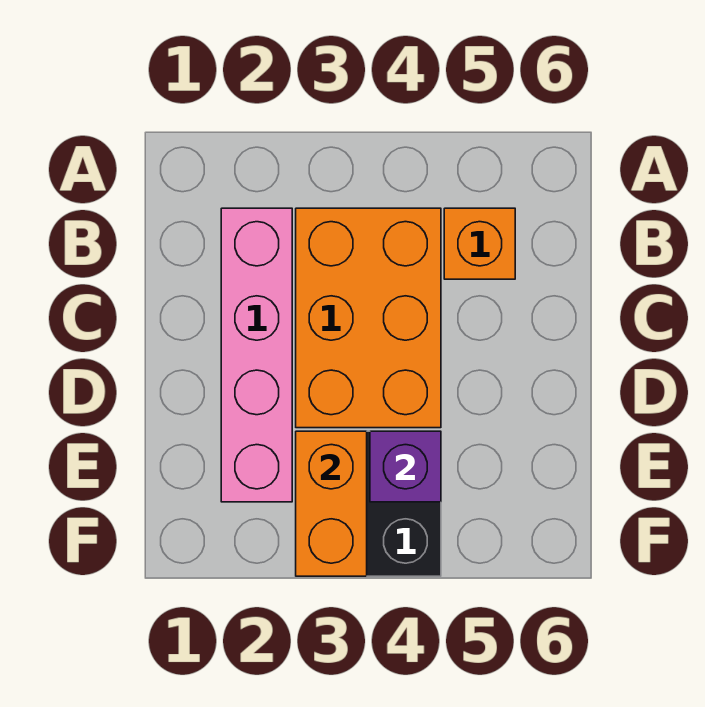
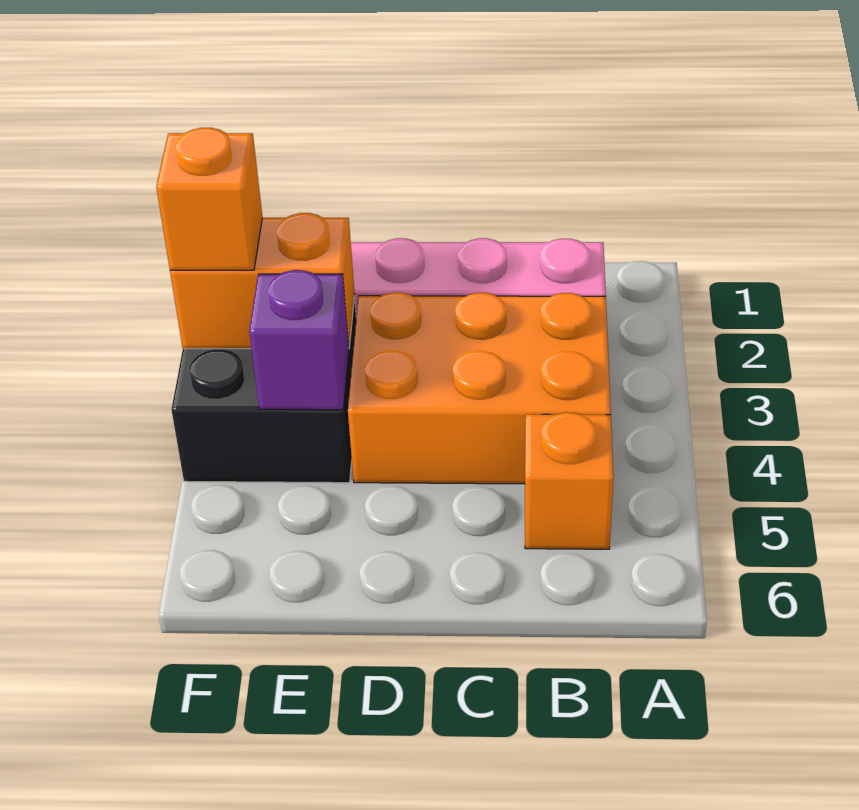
none -> orange 1x1 brick [156,128,262,270]

